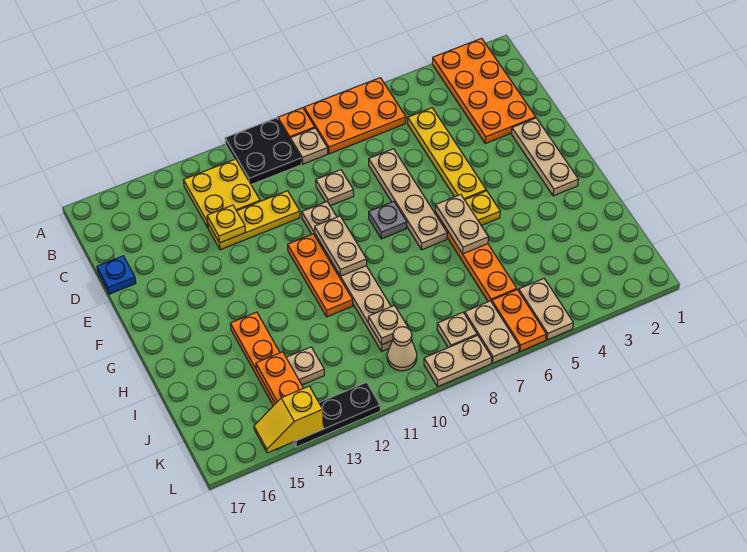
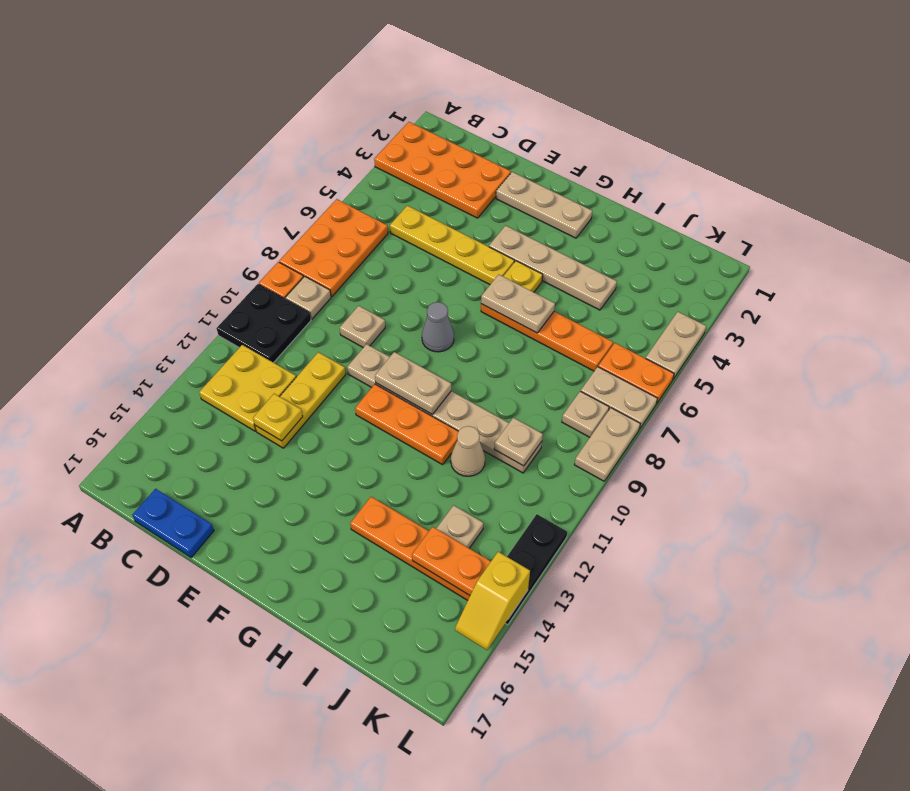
tan 1x4 plate [369,149,447,250] -> tan 1x4 plate moved to [489,226,617,310]
blue 1x1 plate [97,256,136,294] -> blue 1x2 plate [132,489,214,558]
grey 1x1 plate [369,202,407,239] -> grey 1x1 cone [422,302,454,352]
tan 1x2 plate [519,279,573,340] -> tan 1x2 plate turned to [646,312,706,379]
tan 1x1 cone [387,327,417,371] -> tan 1x1 cone moved to [451,426,485,476]

